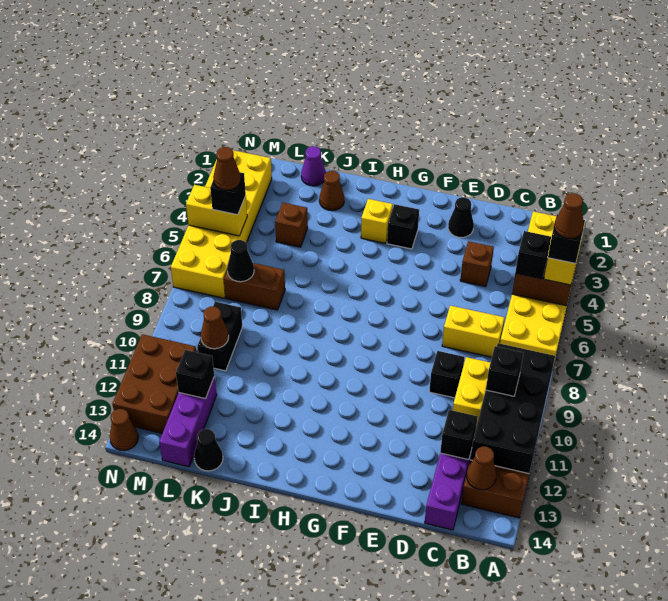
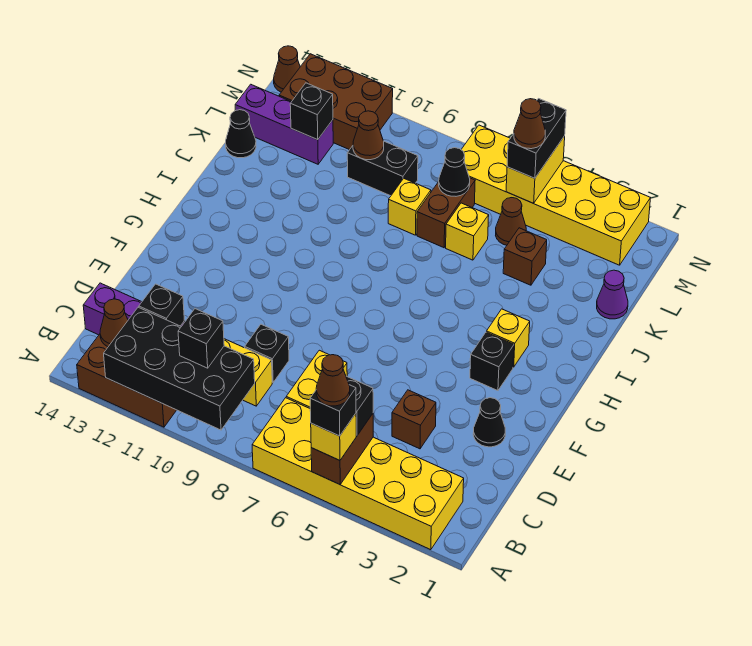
brown 1x1 cone [319,171,344,211] -> brown 1x1 cone moved to [496,198,526,245]
none -> yellow 1x1 brick [446,203,489,260]
none -> yellow 1x1 brick [388,178,431,235]
black 1x1 brick [210,172,246,215] -> black 1x2 brick [507,99,566,178]

